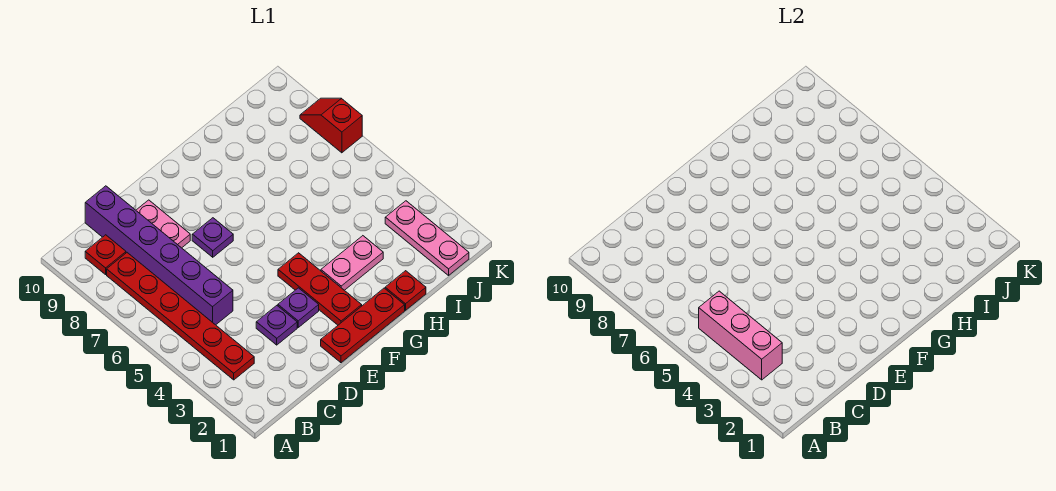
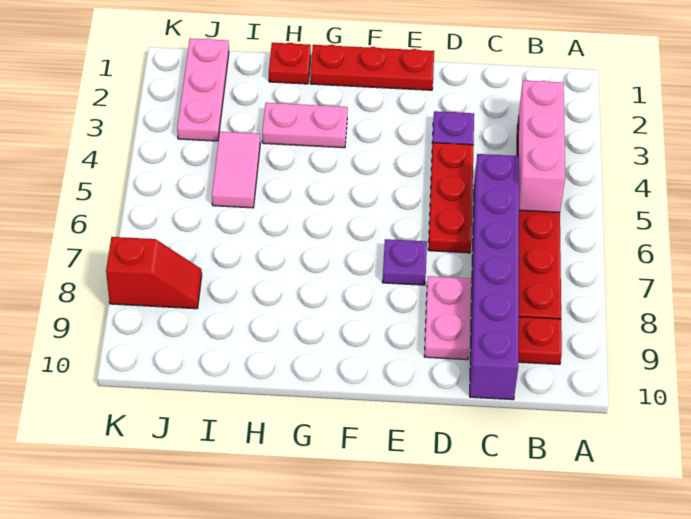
purple 1x1 plate [278,288,319,327] -> none
red 1x3 plate [278,253,362,325] -> red 1x3 plate moved to [428,143,474,253]
none -> pink 1x2 tile [212,132,260,208]
red 1x2 slope [300,98,362,153] -> red 1x2 slope turned to [106,237,202,309]

